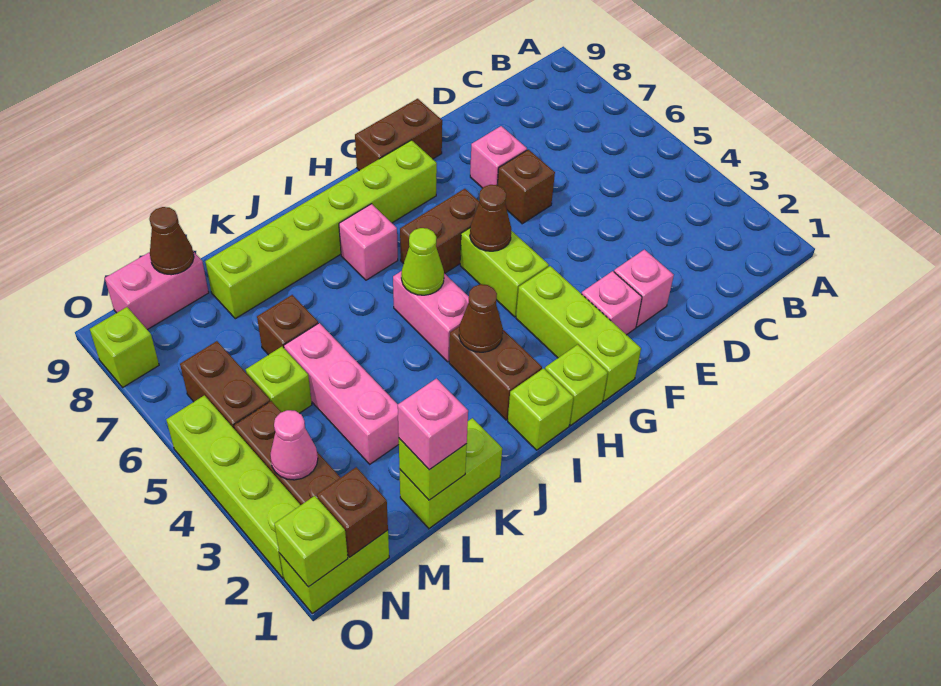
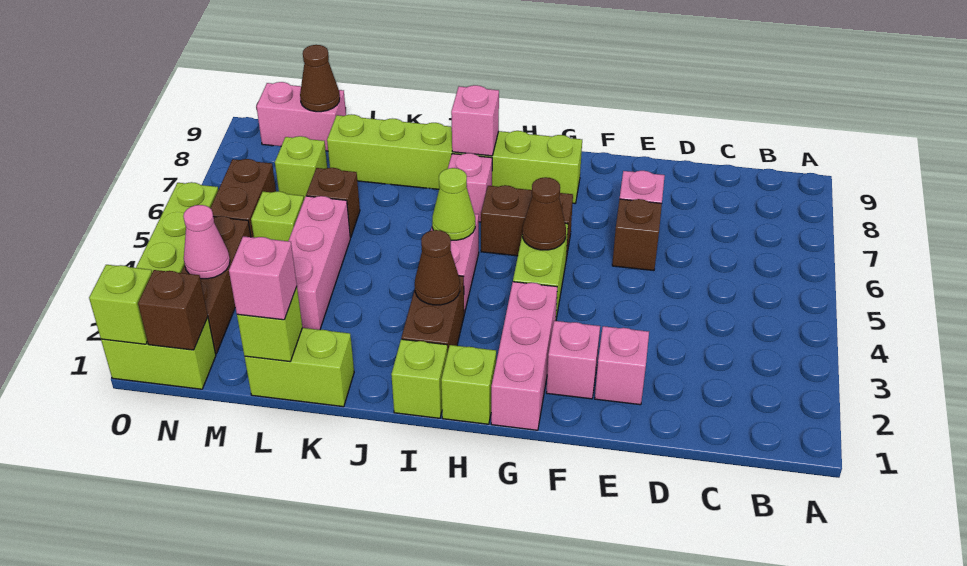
brown 1x2 brick [355,99,442,171] -> none
lime 1x3 brick [516,266,641,401] -> pink 1x3 brick [491,282,557,430]
none -> pink 1x1 brick [451,85,499,156]
lime 1x1 brick [90,307,159,387] -> lime 1x1 brick moved to [275,136,327,199]

